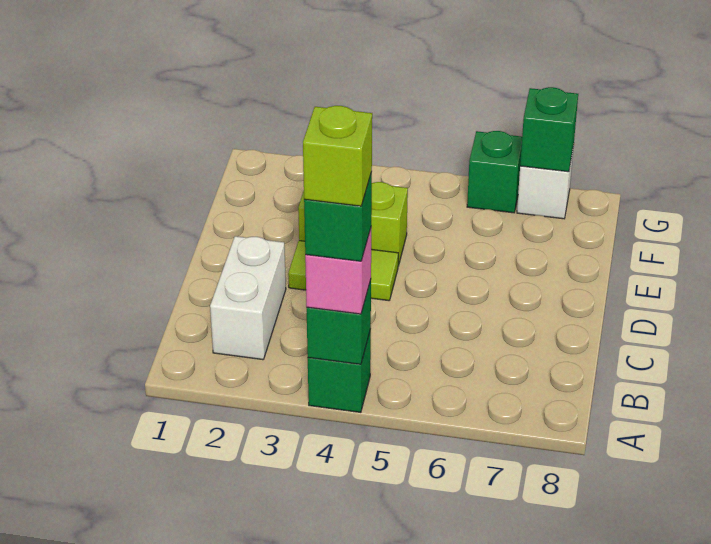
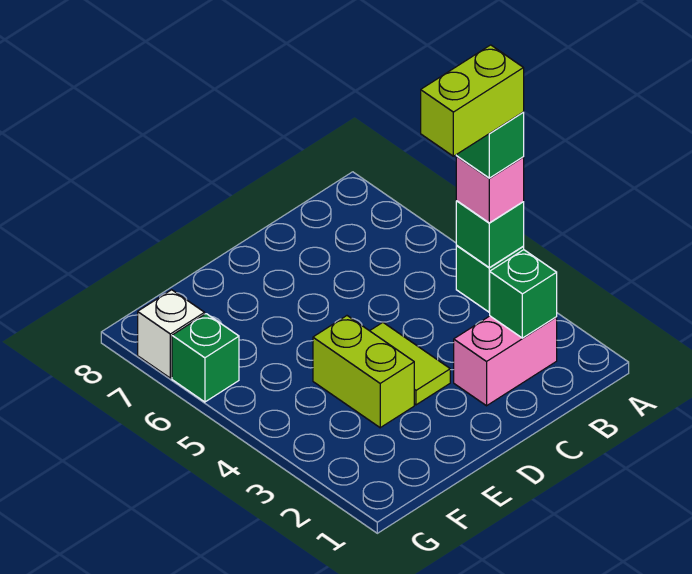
lime 1x1 brick [303,106,372,206] -> lime 1x2 brick [421,45,524,156]
white 1x2 brick [210,236,286,360] -> pink 1x2 brick [454,316,557,406]
green 1x1 brick [520,87,578,172] -> green 1x1 brick moved to [490,250,557,338]

